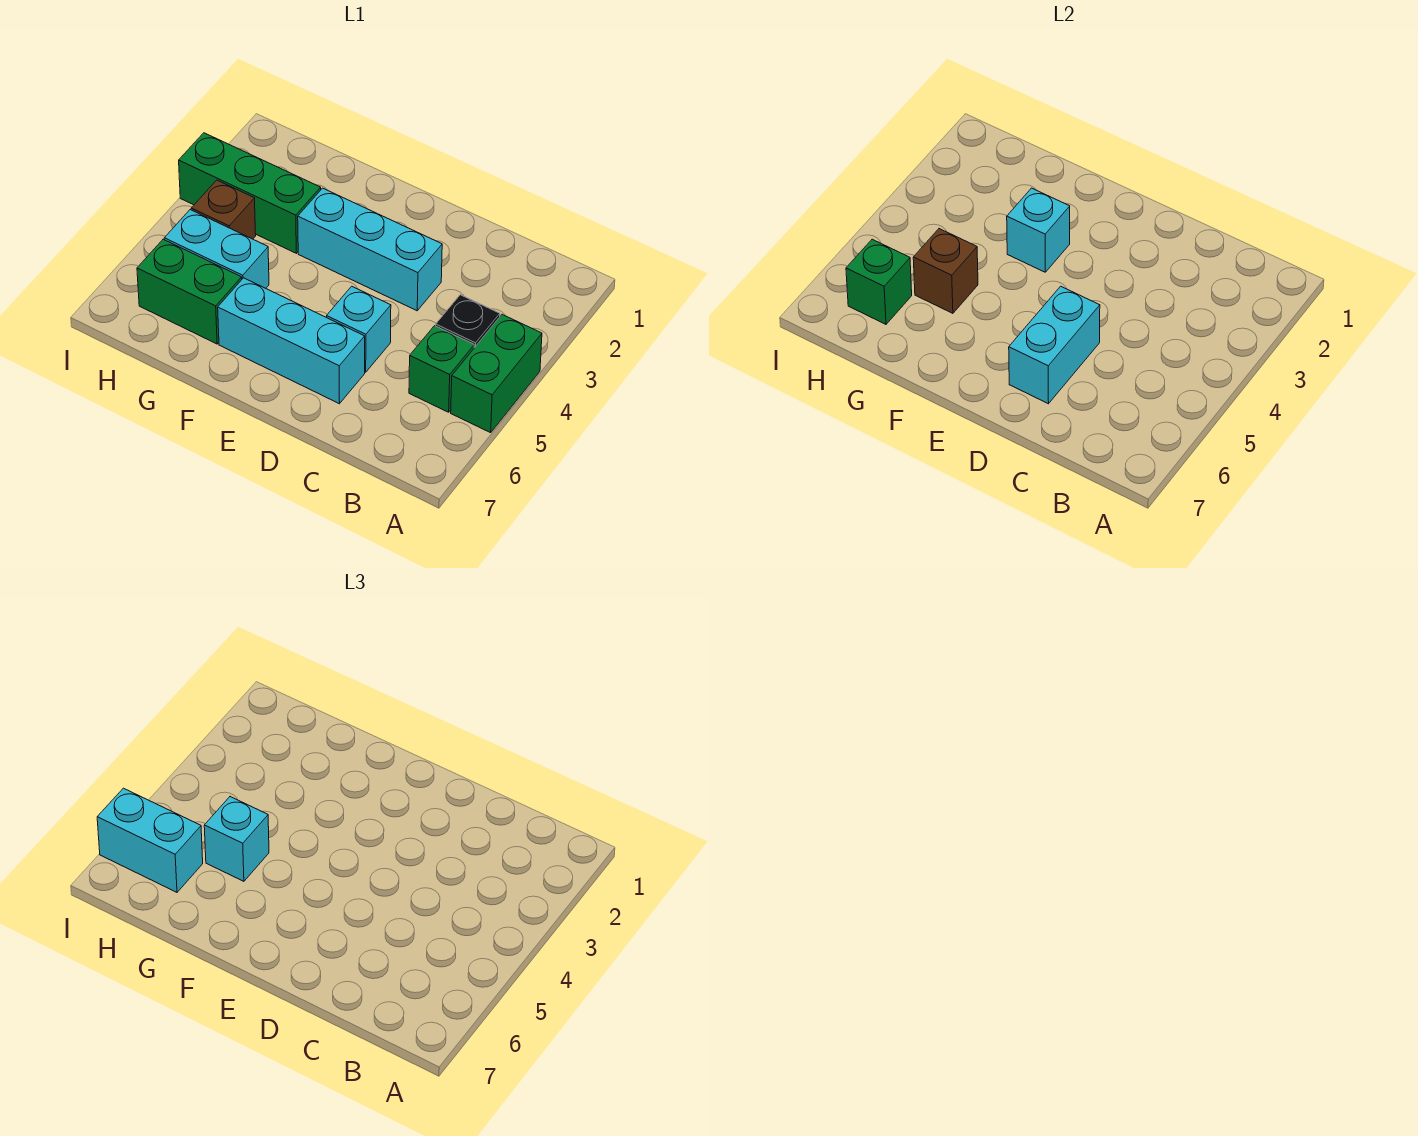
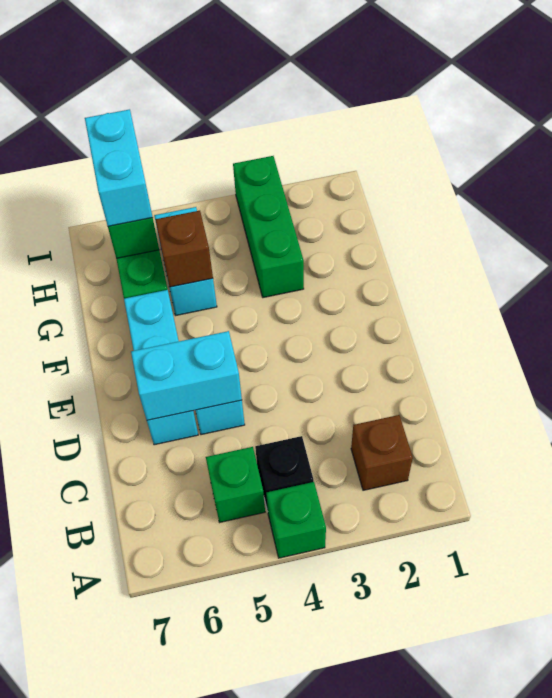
green 1x2 brick [451,315,542,433] -> green 1x1 brick [266,482,326,558]
cyan 1x3 brick [298,188,442,311] -> none
cyan 1x1 brick [1007,188,1070,272] -> none
cyan 1x1 brick [204,797,269,881] -> none
brown 1x1 brick [191,180,256,239] -> brown 1x1 brick moved to [351,415,413,490]

